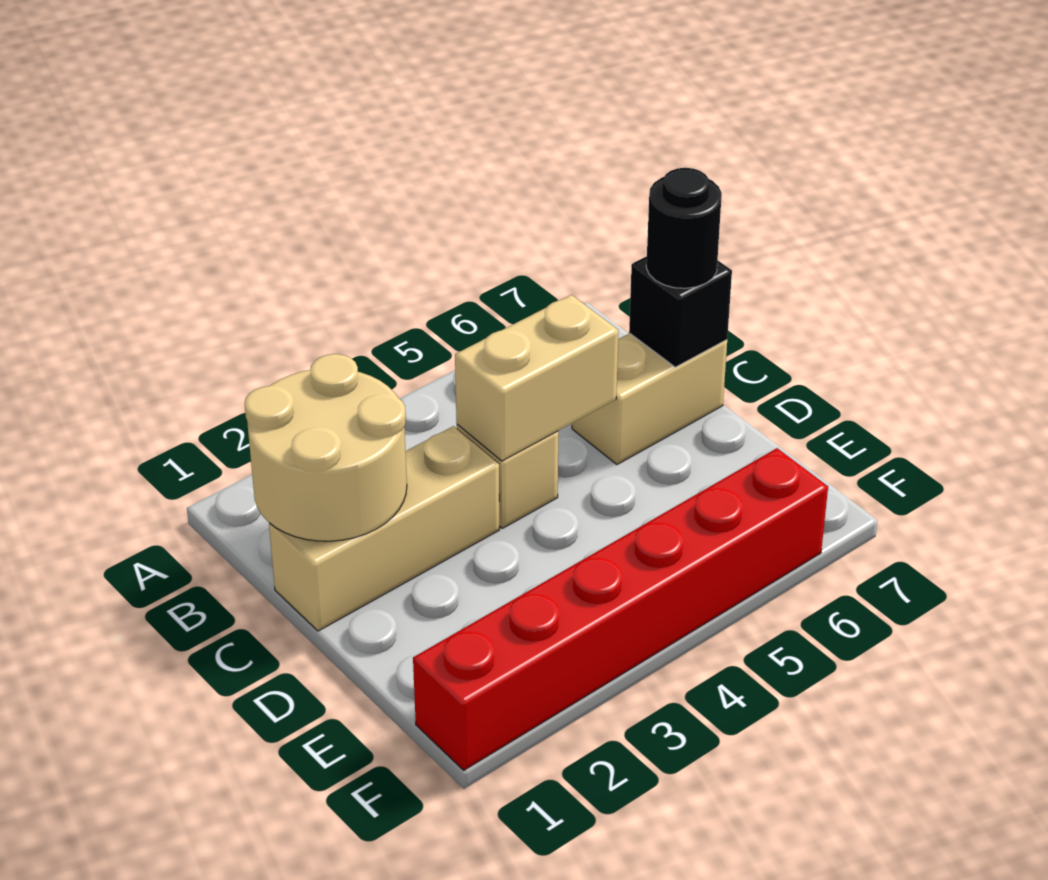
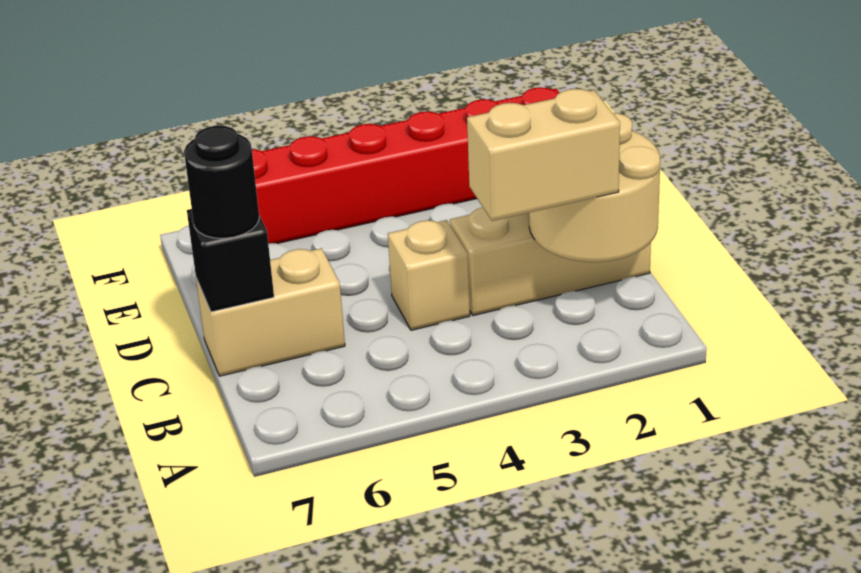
tan 1x2 brick [455,295,618,461] -> tan 1x2 brick moved to [467,89,620,221]

